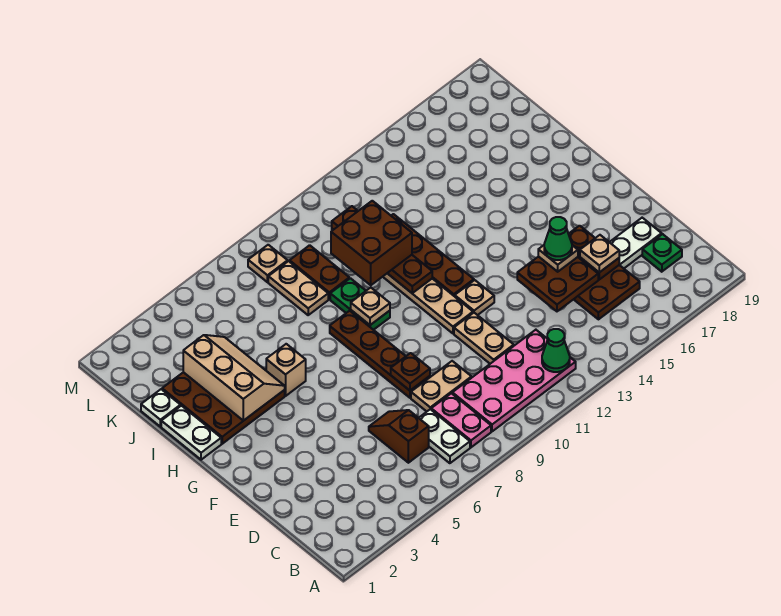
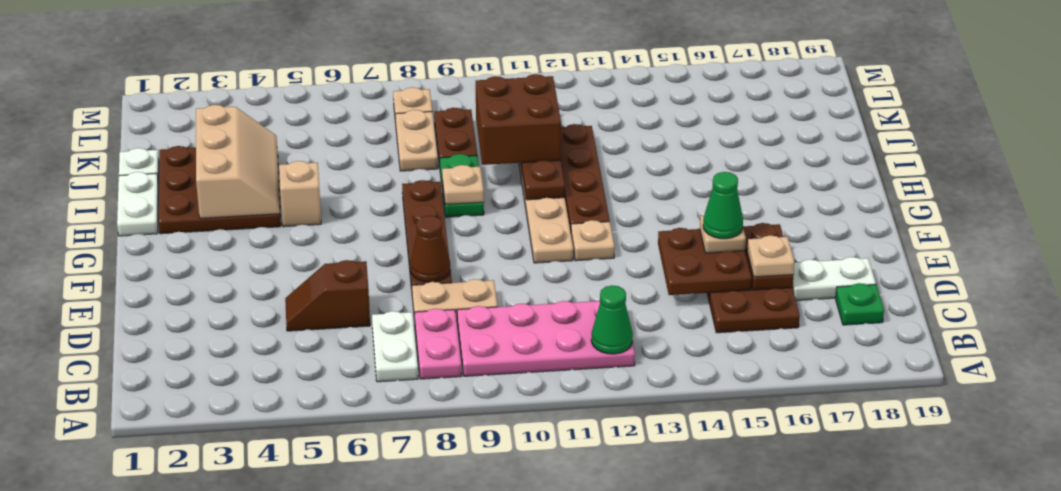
brown 1x2 slope [369,410,429,463] -> brown 1x2 slope turned to [285,260,370,331]
tan 1x2 plate [454,313,514,364] -> none
brown 1x1 plate [391,353,430,390] -> brown 1x1 cone [410,216,450,282]

